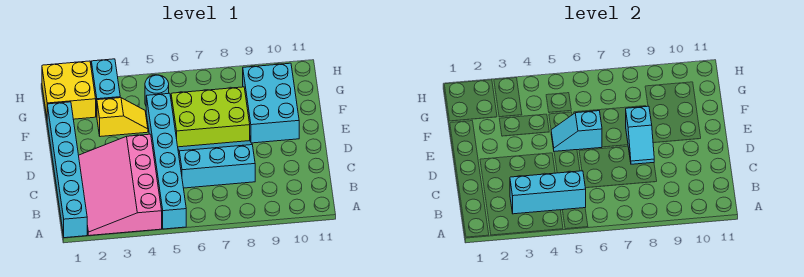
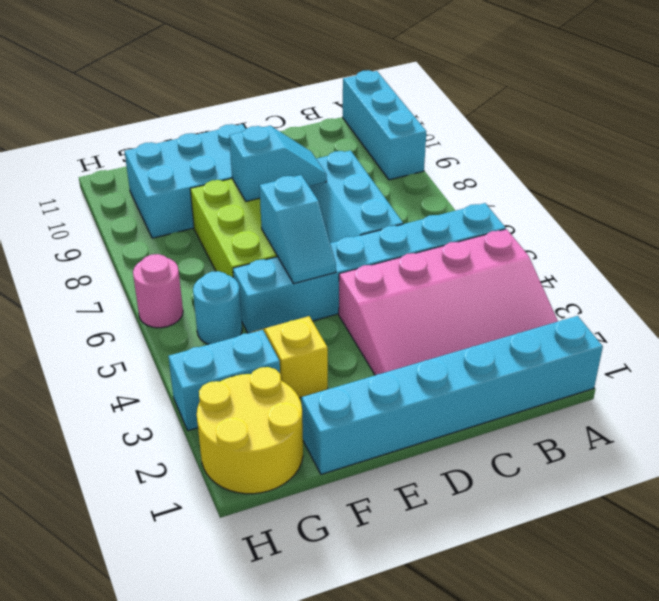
cyan 1x3 brick [510,171,586,214] -> cyan 1x3 brick moved to [343,70,426,180]
yellow 2x2 brick [42,61,96,119] -> yellow 2x2 round brick [197,367,303,494]
none -> pink 1x1 round brick [133,254,183,328]

